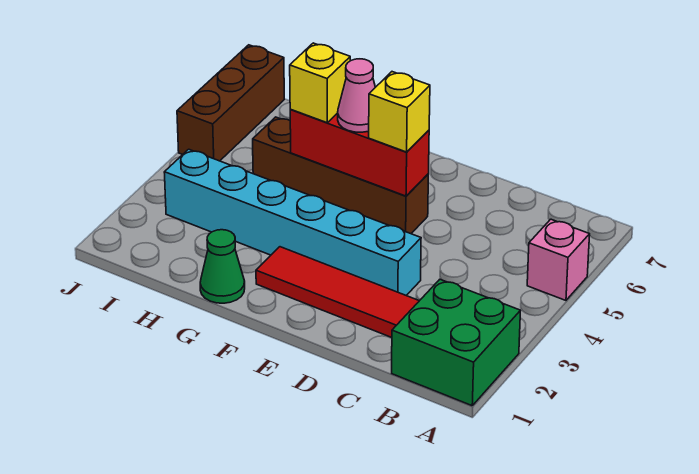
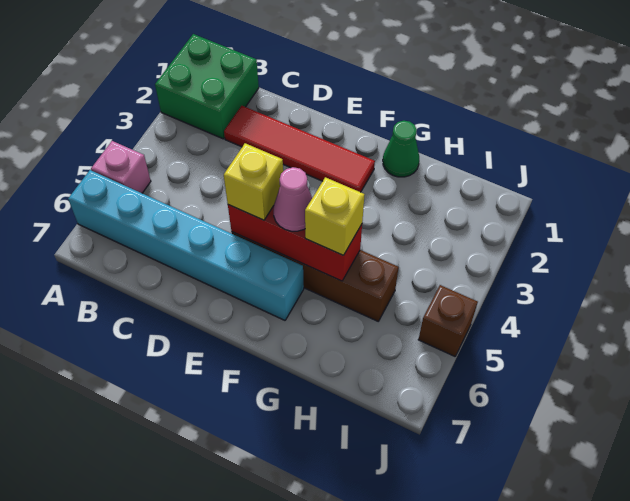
cyan 1x6 brick [164,149,421,295] -> cyan 1x6 brick moved to [68,170,304,320]
brown 1x3 brick [177,45,284,161] -> brown 1x1 brick [418,285,478,356]

